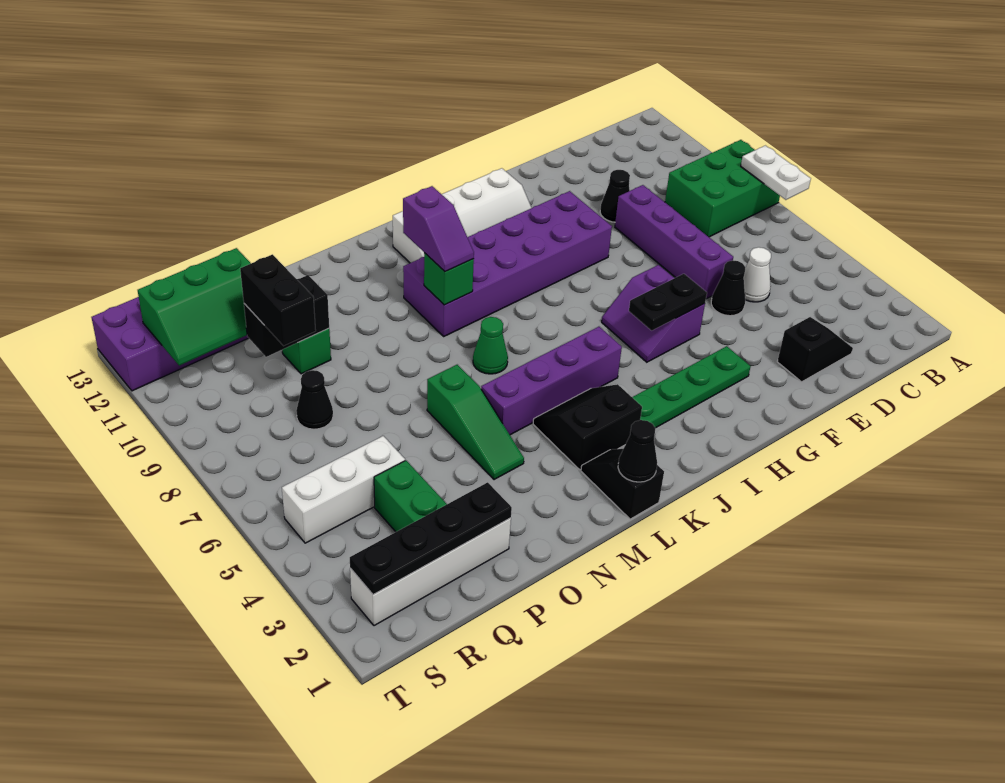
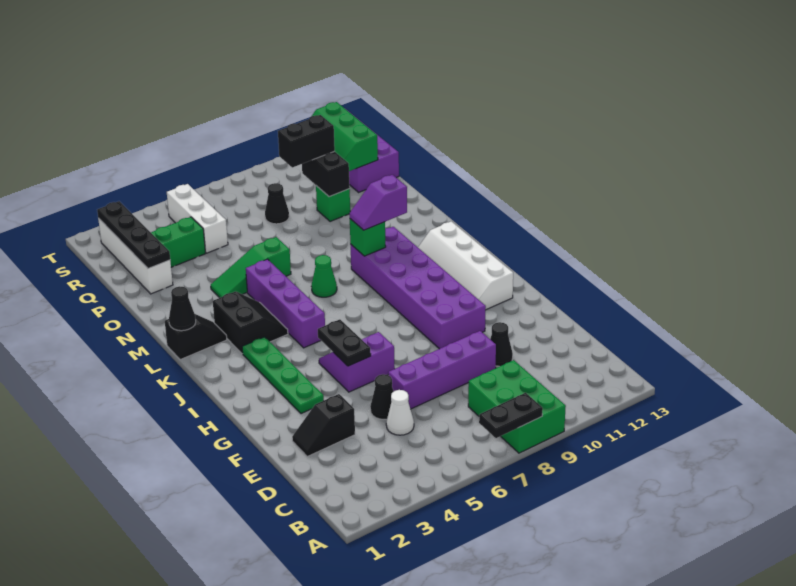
white 1x2 plate [741,146,811,200] -> black 1x2 plate [479,393,543,438]
black 1x2 slope [777,317,853,382] -> black 1x2 slope turned to [292,394,355,456]

